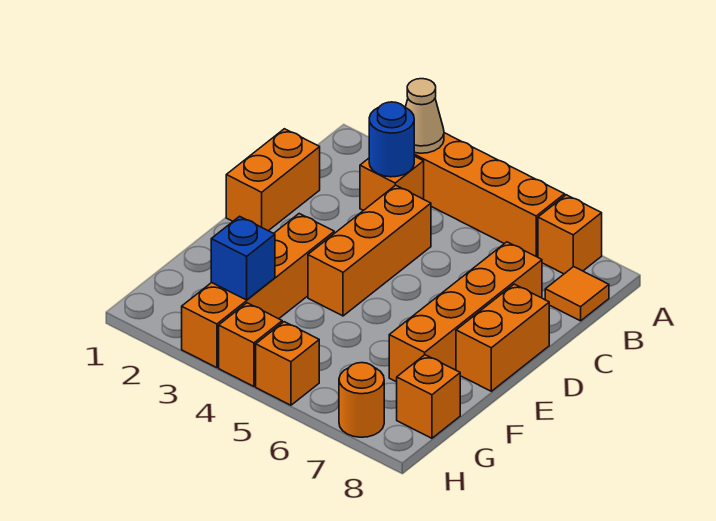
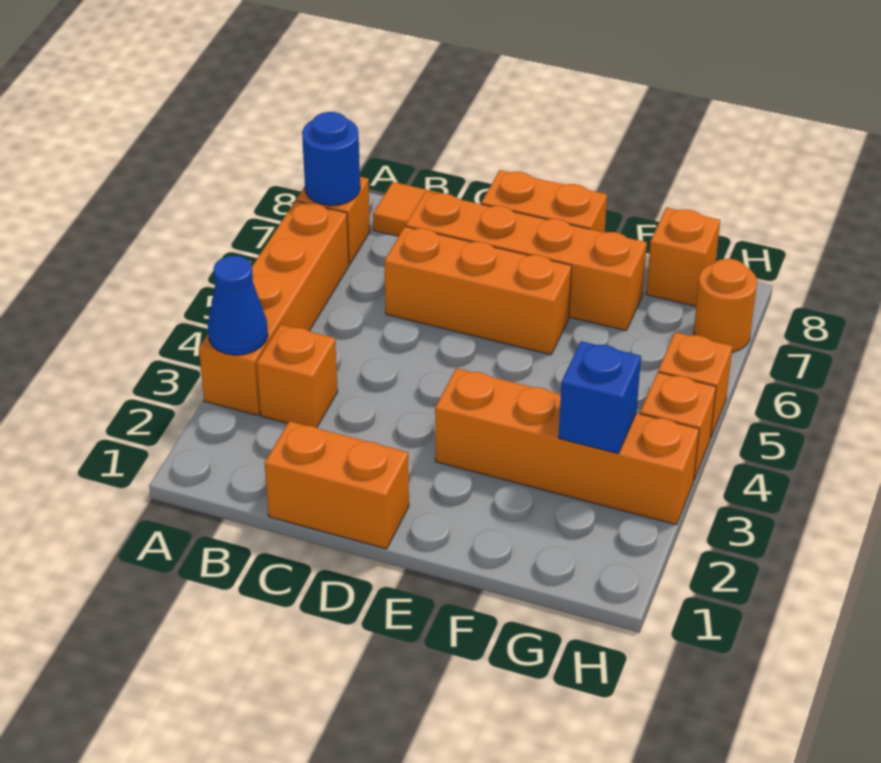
tan 1x1 cone [405,79,444,153] -> blue 1x1 cone [208,256,268,355]
blue 1x1 round brick [369,102,414,177] -> blue 1x1 round brick moved to [302,112,360,206]
orange 1x3 brick [308,185,431,316] -> orange 1x3 brick moved to [384,226,572,355]

